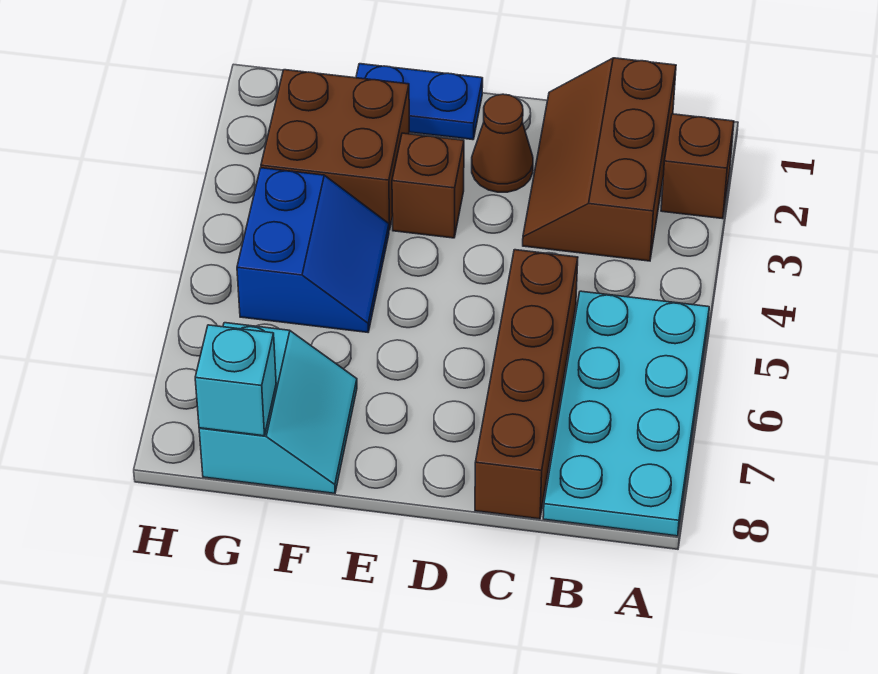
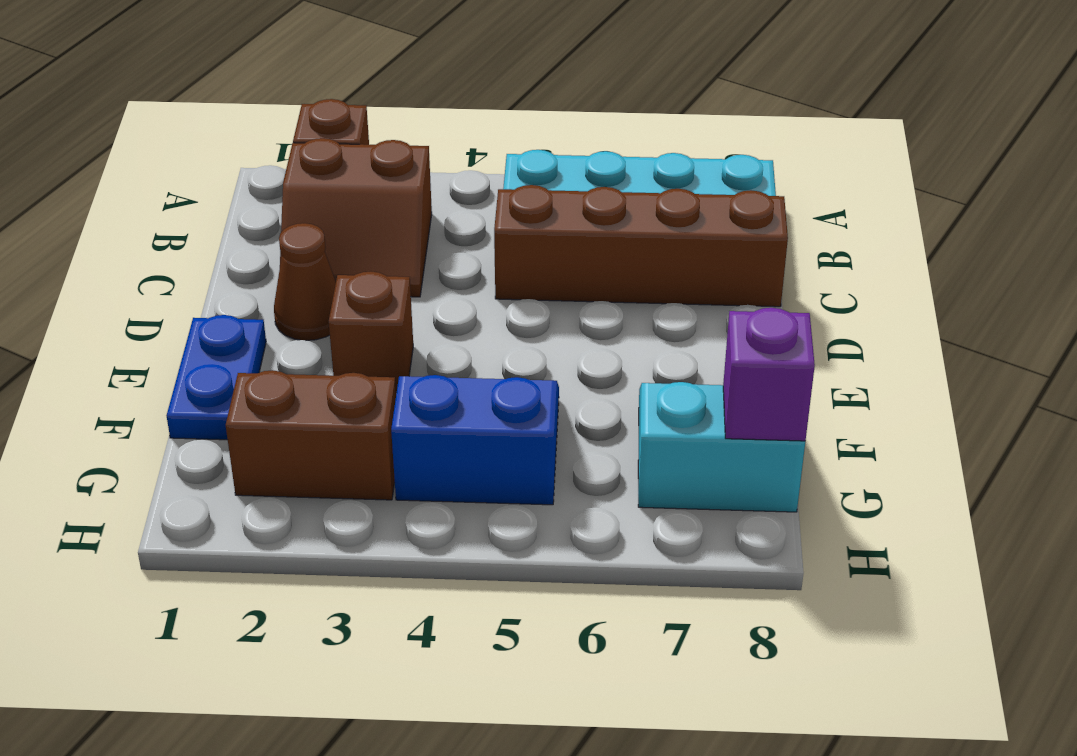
brown 2x3 slope [523,58,676,261] -> brown 2x2 slope [280,138,432,297]
brown 2x2 brick [261,70,409,230] -> brown 1x2 brick [226,370,396,500]
cyan 1x1 brick [195,325,276,436] -> purple 1x1 brick [723,308,815,441]

